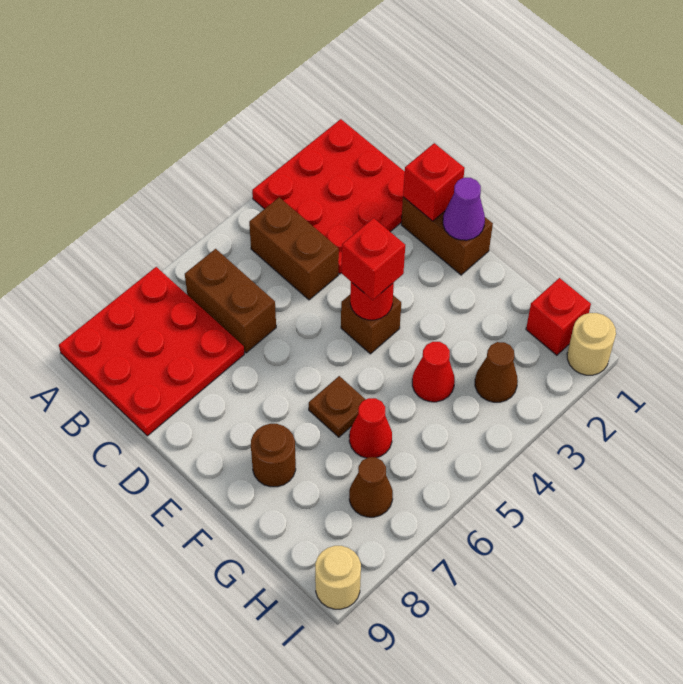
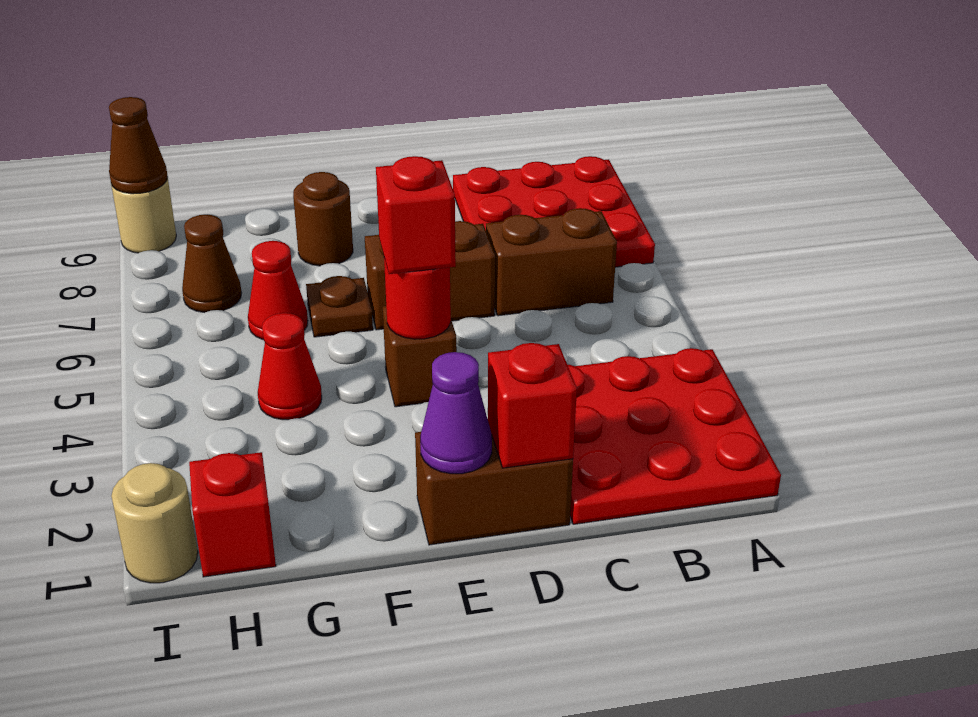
brown 1x2 brick [249,197,339,300] -> brown 1x2 brick moved to [365,221,495,330]
brown 1x1 cone [475,342,518,402] -> brown 1x1 cone moved to [109,97,168,194]

